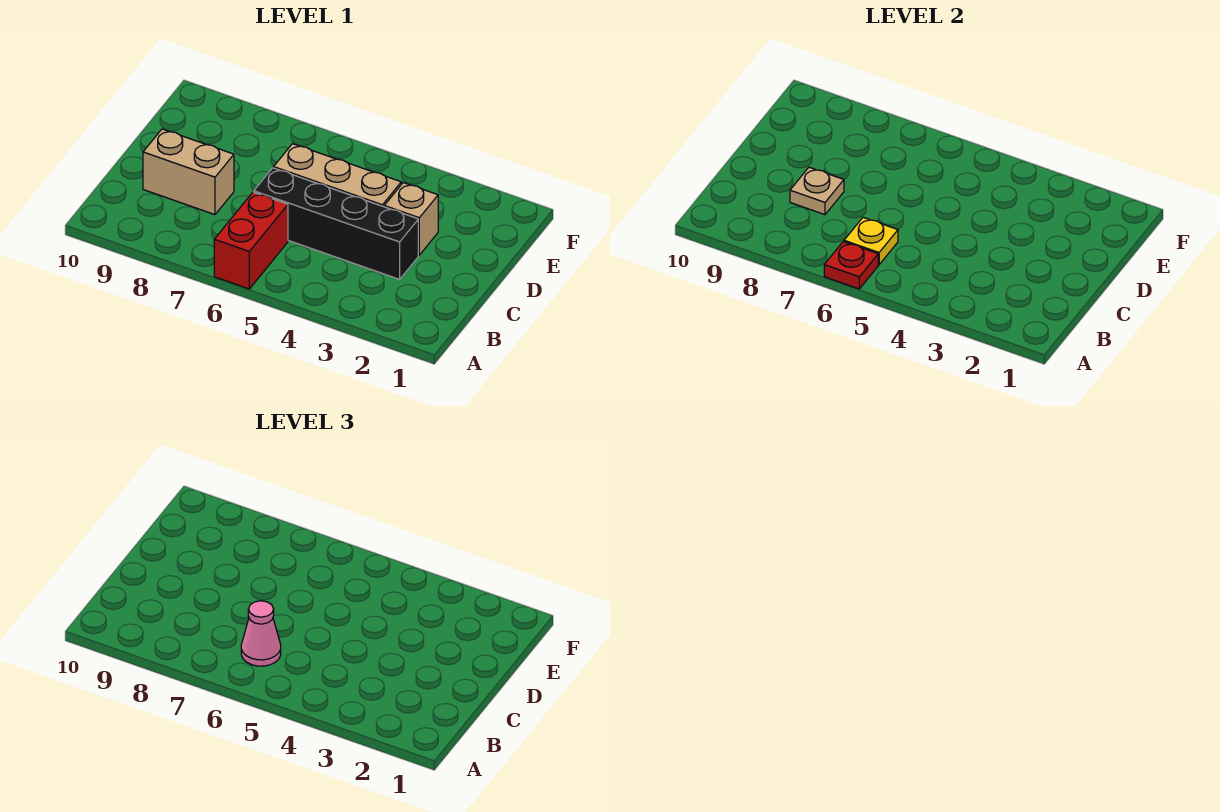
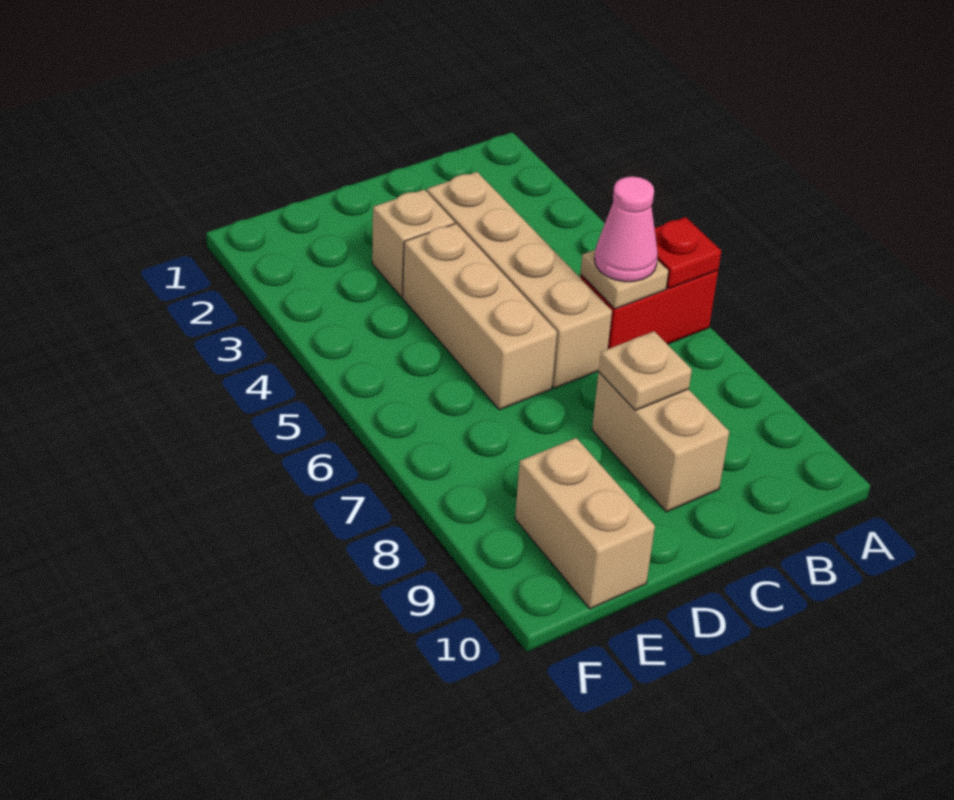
yellow 1x1 plate [844,218,898,265] -> tan 1x1 plate [581,250,669,309]
black 1x4 brick [254,168,418,279] -> tan 1x4 brick [427,172,612,388]
none -> tan 1x2 brick [515,438,655,609]

